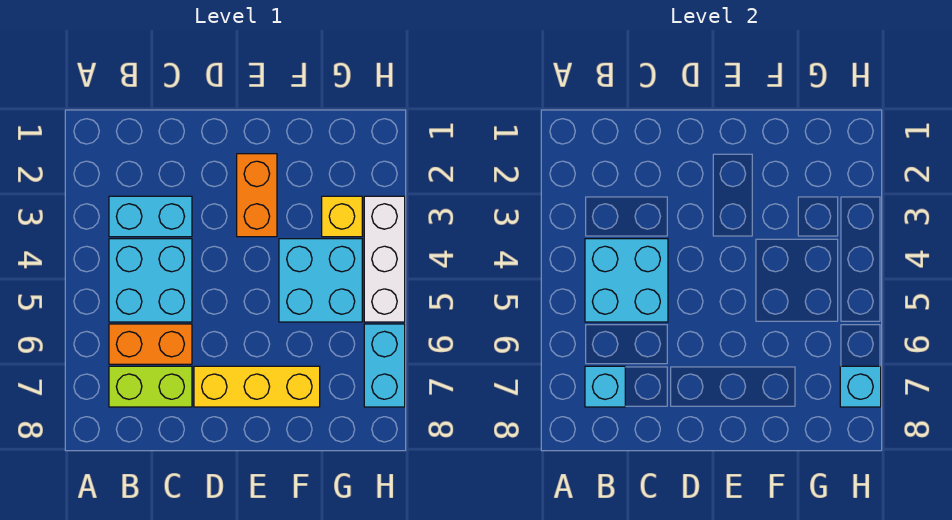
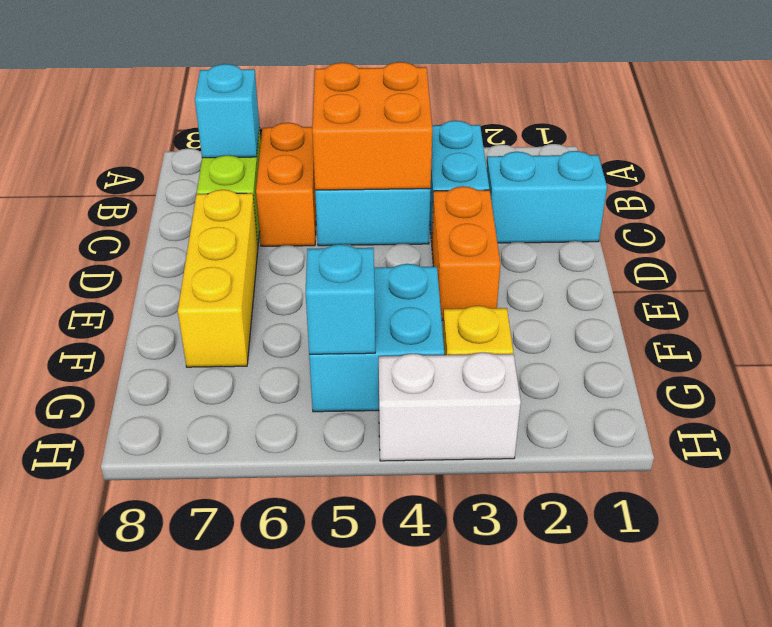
cyan 2x2 brick [585,239,668,322] -> orange 2x2 brick [312,62,432,190]
orange 1x2 brick [237,154,277,237] -> orange 1x2 brick turned to [432,186,500,320]
white 1x3 brick [364,196,405,322] -> white 1x2 brick [379,352,521,461]
cyan 1x2 brick [364,324,405,407] -> cyan 1x2 brick moved to [487,151,607,243]
cyan 1x1 brick [840,366,881,407] -> cyan 1x1 brick moved to [306,244,375,354]

